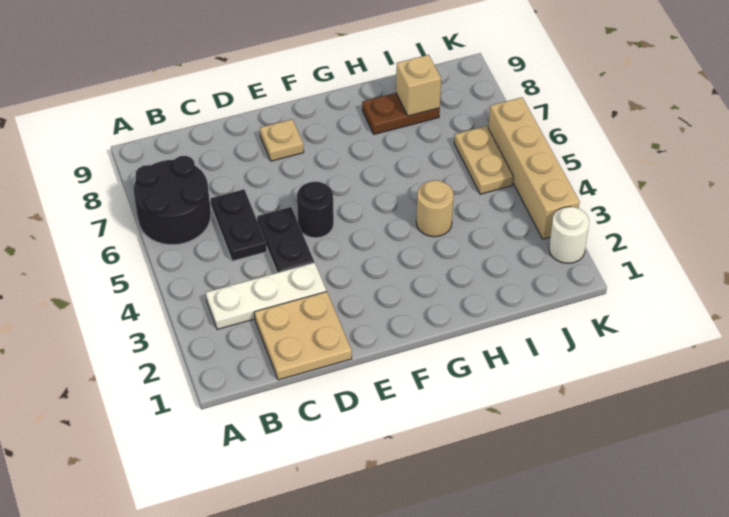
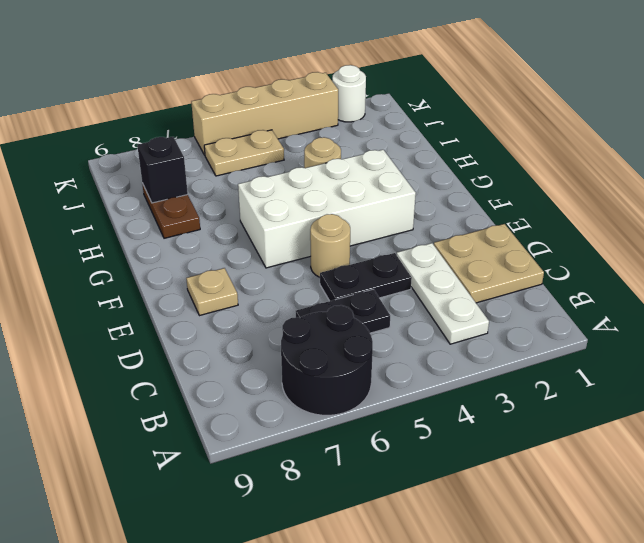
black 1x1 round brick [297,182,334,238] -> tan 1x1 round brick [310,214,350,277]
none -> white 2x4 brick [238,150,416,268]
tan 1x1 brick [396,55,441,116] -> black 1x1 brick [137,137,188,203]

